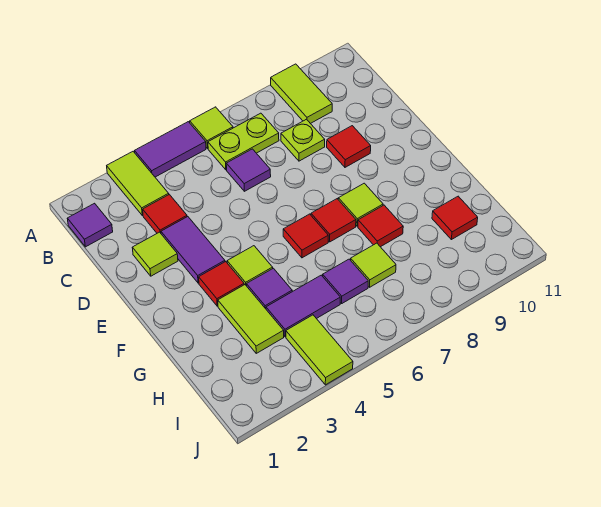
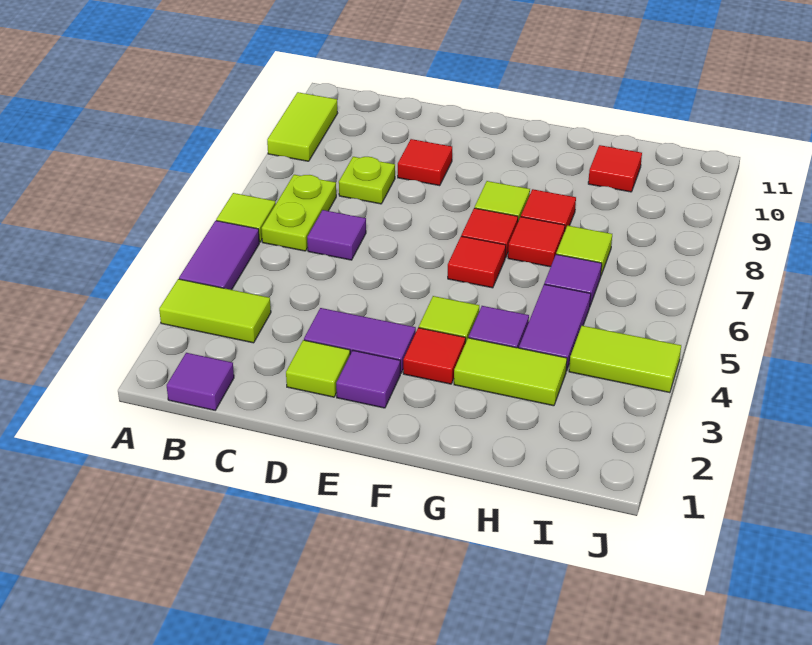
lime 1x2 tile [271,64,332,124] -> lime 1x2 tile turned to [267,92,338,161]
red 1x1 tile [143,194,187,233] -> red 1x1 tile moved to [508,217,565,267]
none -> purple 1x1 tile [336,351,400,408]

